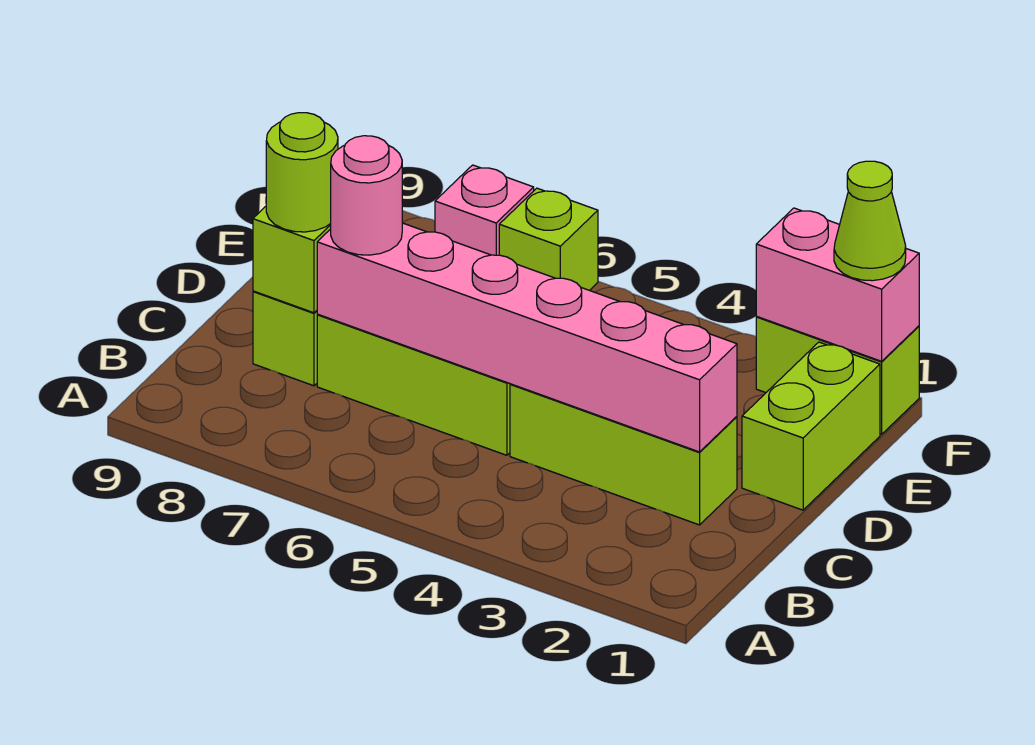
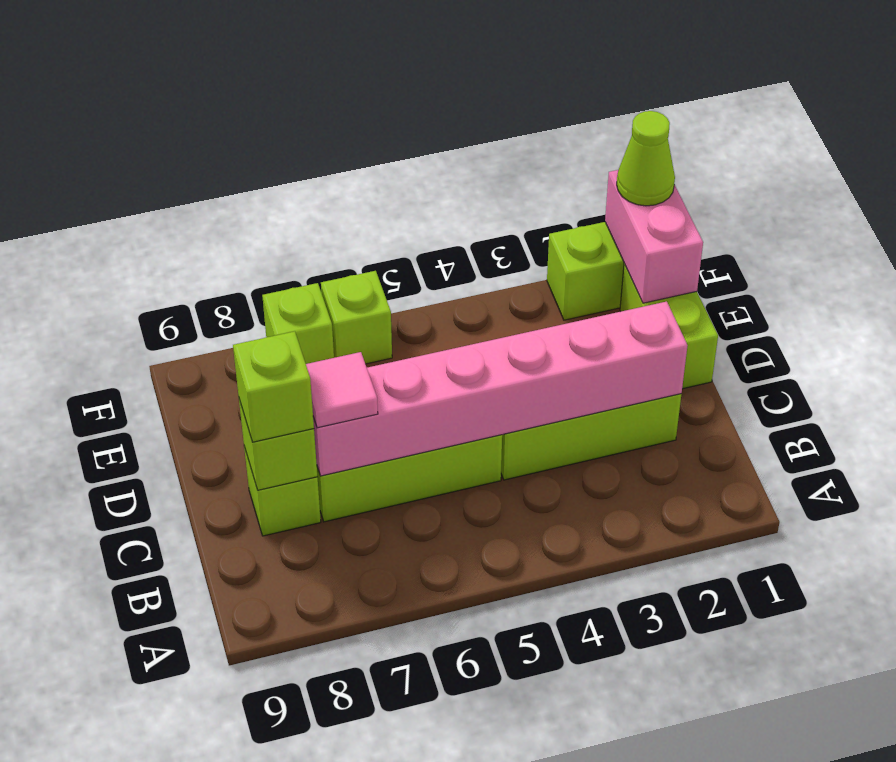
pink 1x1 round brick [331,136,402,255] -> pink 1x1 tile [306,352,378,428]
lime 1x1 round brick [266,113,338,232] -> lime 1x1 brick [233,331,314,442]
pink 1x2 brick [756,208,919,361] -> pink 1x2 brick turned to [605,170,703,303]
pink 1x1 brick [435,165,534,255] -> lime 1x1 brick [262,283,334,364]

